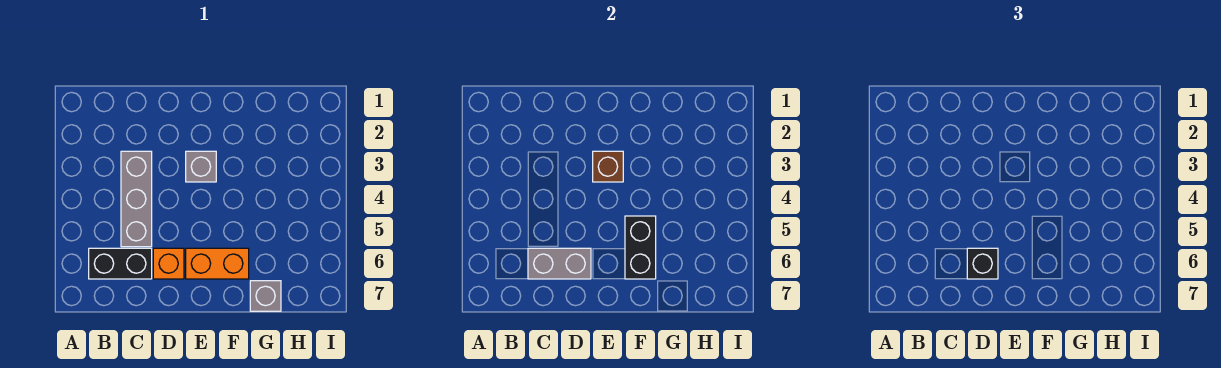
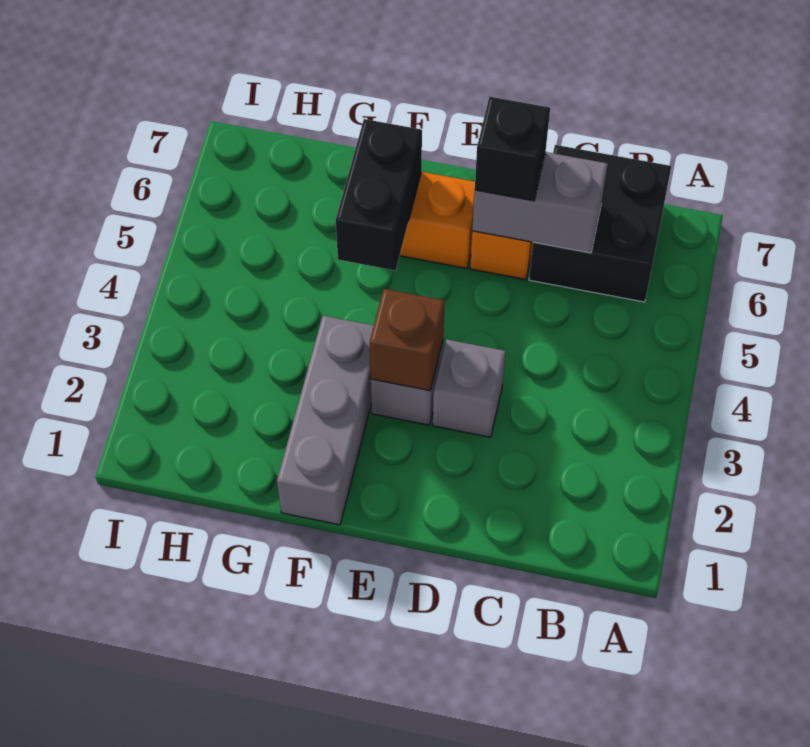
black 1x2 brick [89,248,152,279] -> black 2x2 brick [529,145,671,302]
grey 1x3 brick [121,151,152,247] -> grey 1x3 brick moved to [277,316,374,525]
grey 1x1 brick [250,281,281,311] -> grey 1x1 brick moved to [433,339,506,437]

